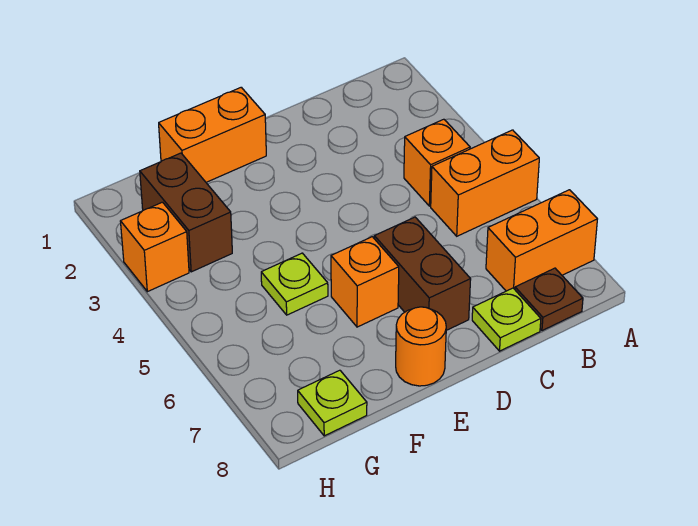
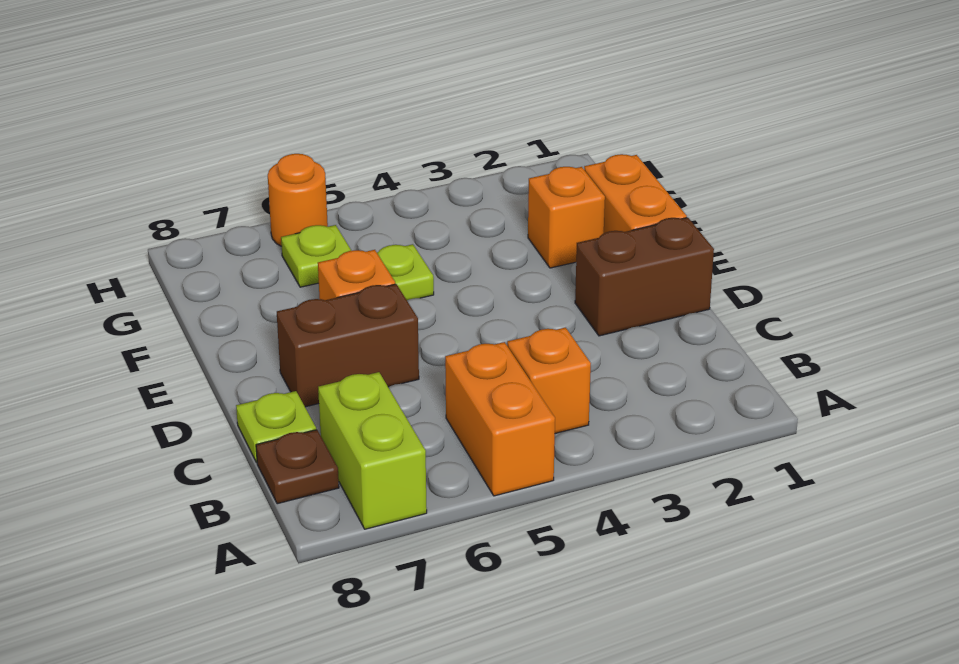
orange 1x2 brick [486,190,597,291] -> lime 1x2 brick [318,372,427,529]
orange 1x1 round brick [396,307,446,386] -> orange 1x1 round brick moved to [268,154,328,246]
brown 1x2 brick [140,153,232,272] -> brown 1x2 brick moved to [575,218,714,336]
lime 1x1 plate [298,370,367,436] -> lime 1x1 plate moved to [281,225,351,287]
orange 1x1 brick [120,202,189,292] -> orange 1x1 brick moved to [528,167,605,268]

